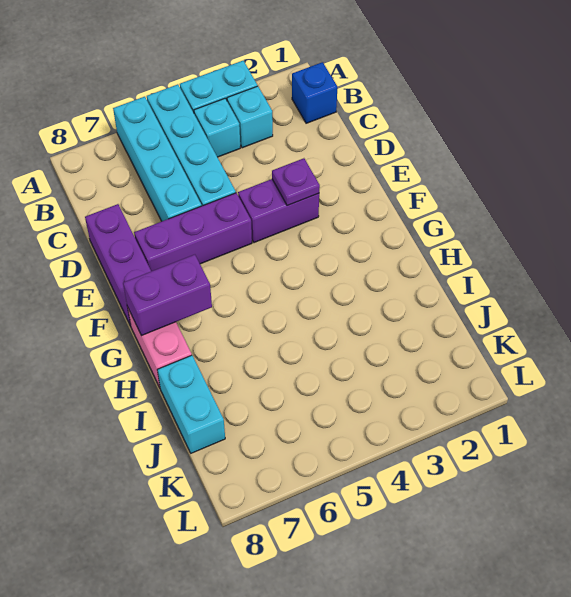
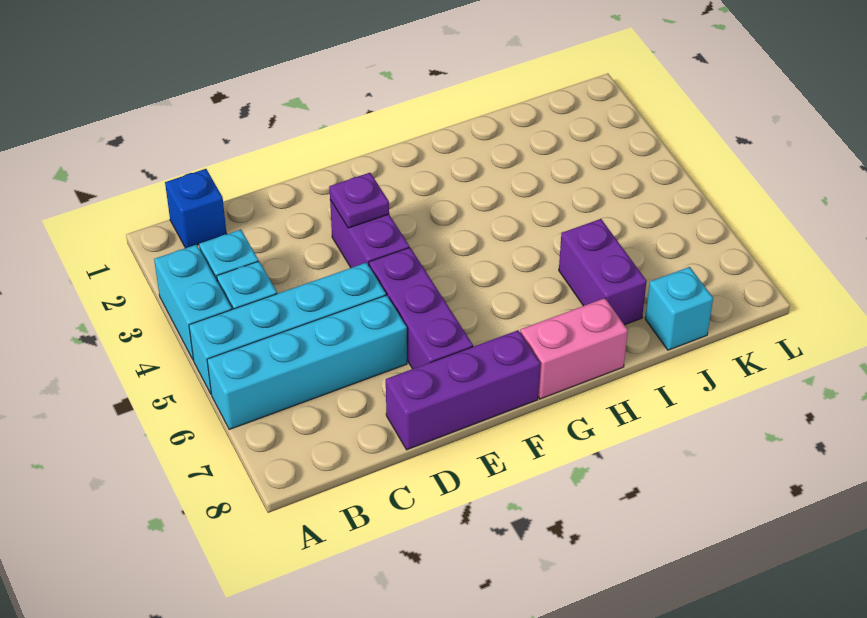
purple 1x2 brick [123,255,212,336] -> purple 1x2 brick moved to [559,219,647,325]
cyan 1x2 brick [158,355,225,453] -> cyan 1x1 brick [645,267,713,350]

